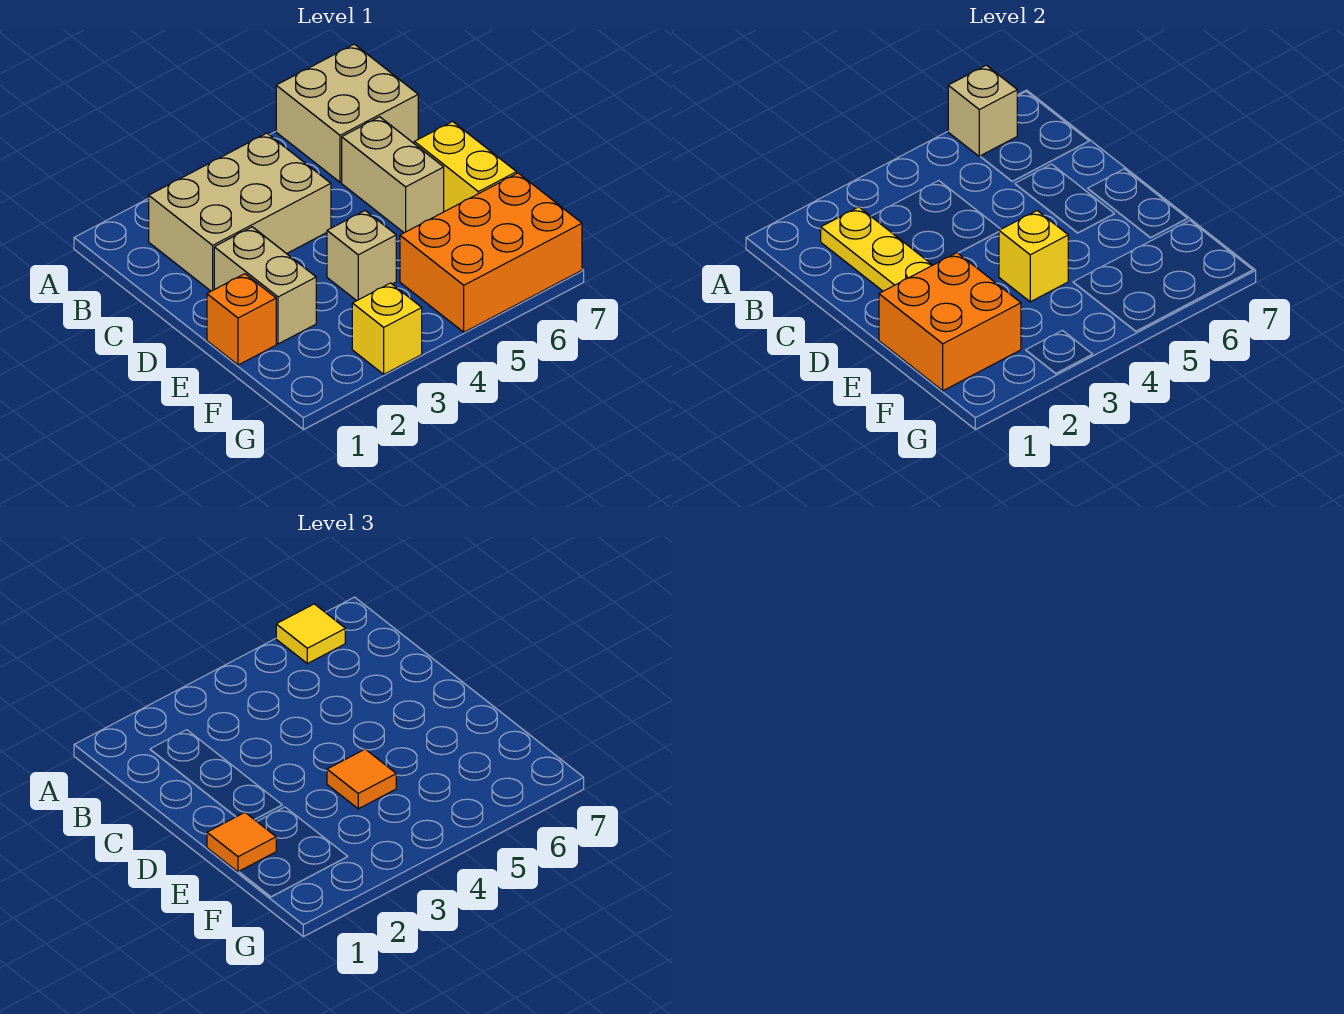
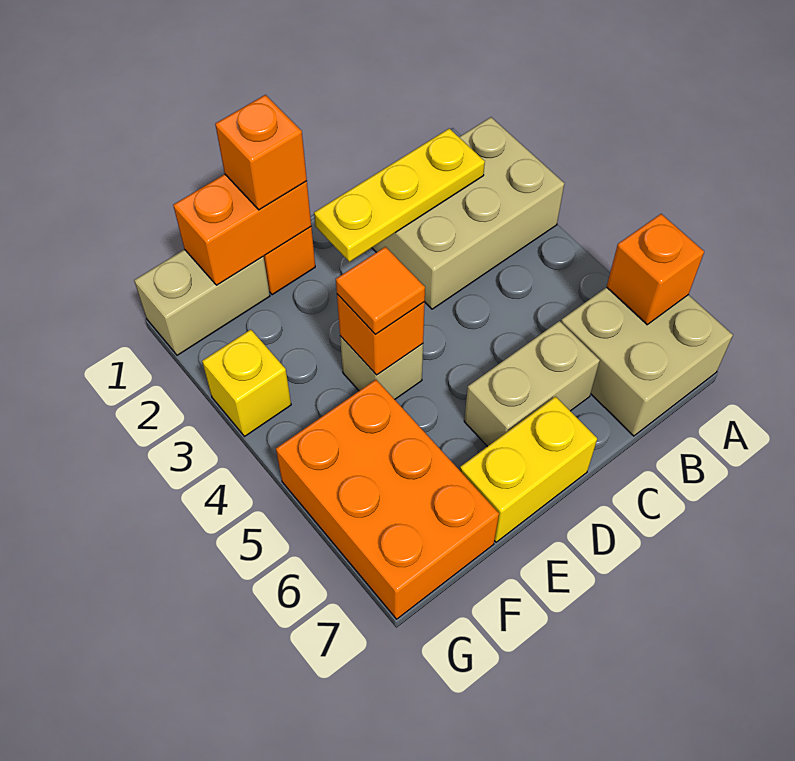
tan 1x1 brick [948,65,1017,157] -> orange 1x1 brick [607,214,704,325]
yellow 1x1 tile [276,604,345,664] -> none
tan 2x3 brick [149,133,331,291] -> tan 2x3 brick turned to [372,117,564,309]
tan 1x2 brick [214,227,316,344] -> tan 1x2 brick moved to [134,249,270,355]
orange 2x2 brick [879,253,1021,391] -> orange 1x2 brick [173,174,311,285]
orange 1x1 tile [207,813,276,872] -> orange 1x1 brick [215,95,307,210]
yellow 1x1 brick [999,211,1068,302] -> orange 1x1 brick [337,294,425,375]

